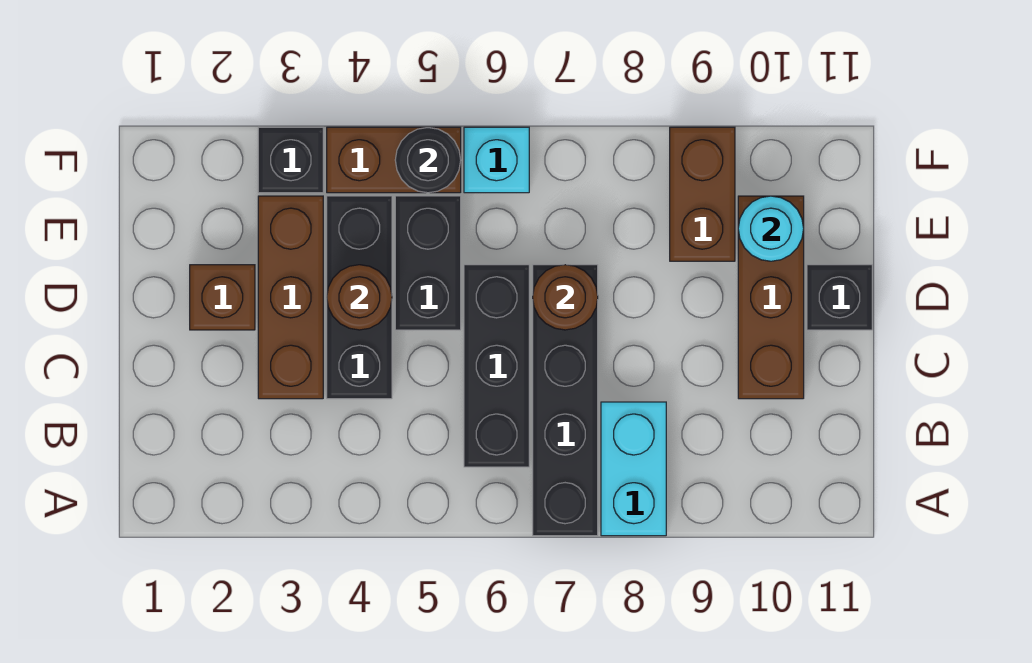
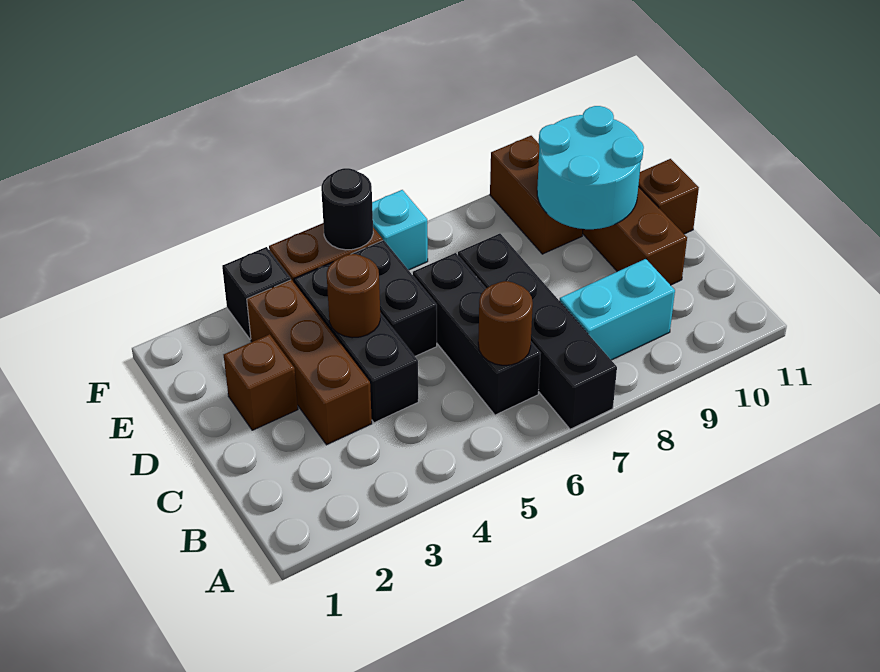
cyan 1x2 brick [601,402,666,536] -> cyan 1x2 brick turned to [560,259,675,360]
brown 1x1 round brick [533,265,598,330] -> brown 1x1 round brick moved to [478,281,533,365]
black 1x1 brick [807,265,872,330] -> brown 1x1 brick [638,159,699,234]
cyan 1x1 round brick [738,196,804,261] -> cyan 2x2 round brick [537,106,644,229]

